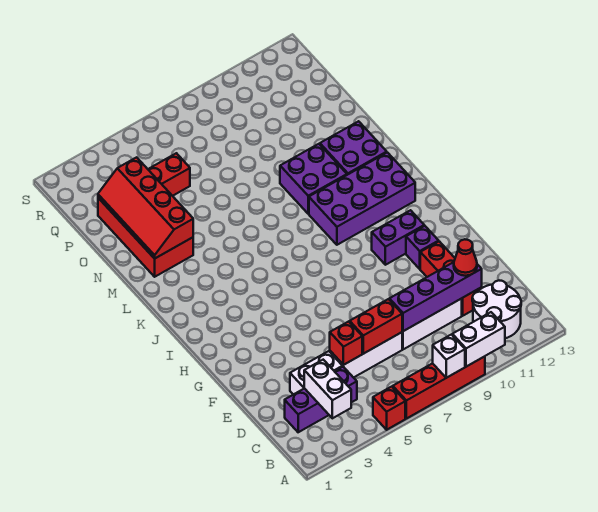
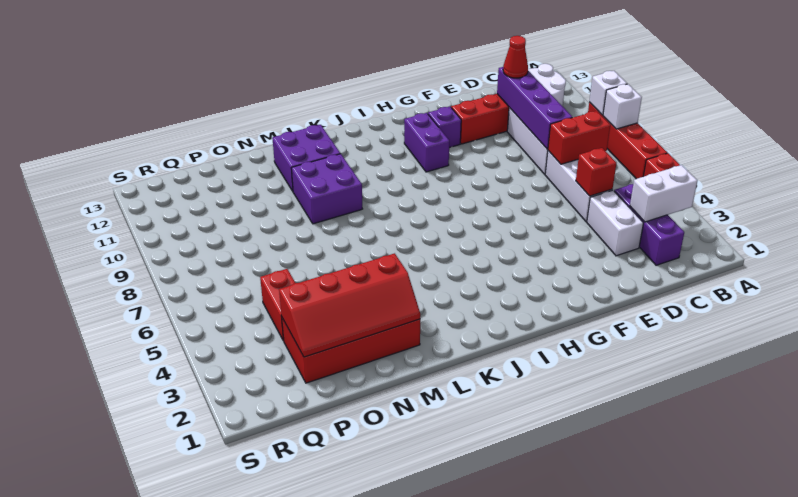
white 1x2 brick [452,312,505,367] -> white 1x1 brick [589,71,627,115]
red 1x2 brick [350,299,402,354] -> red 1x2 brick turned to [548,111,610,164]
purple 2x4 brick [309,152,415,245] -> none

